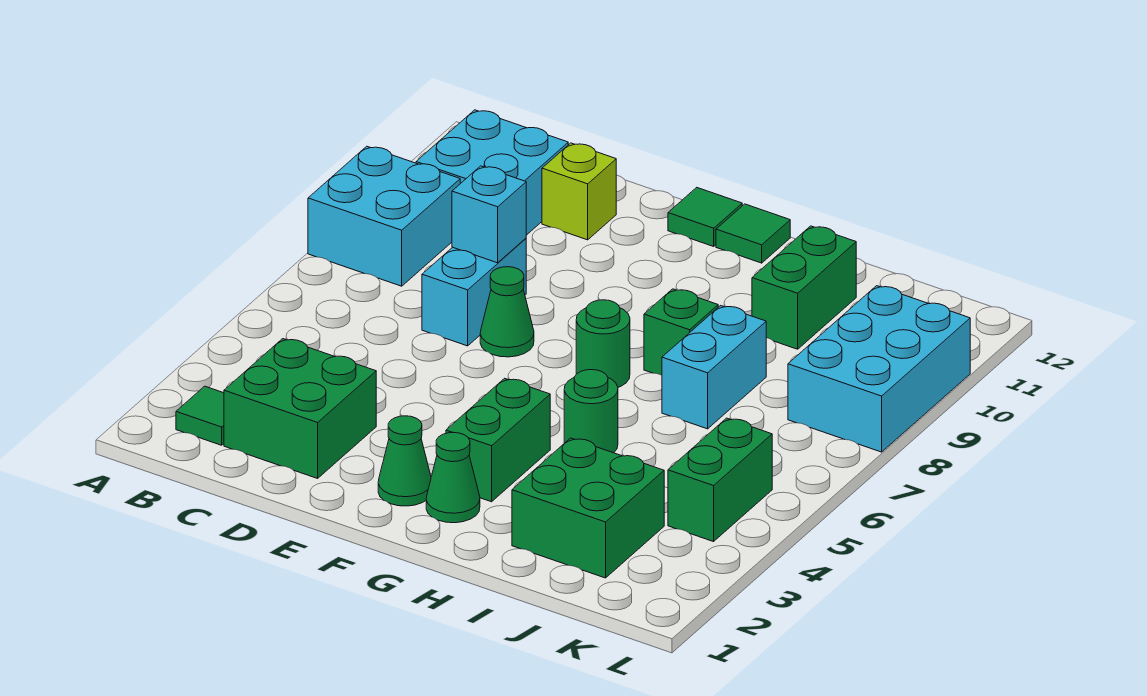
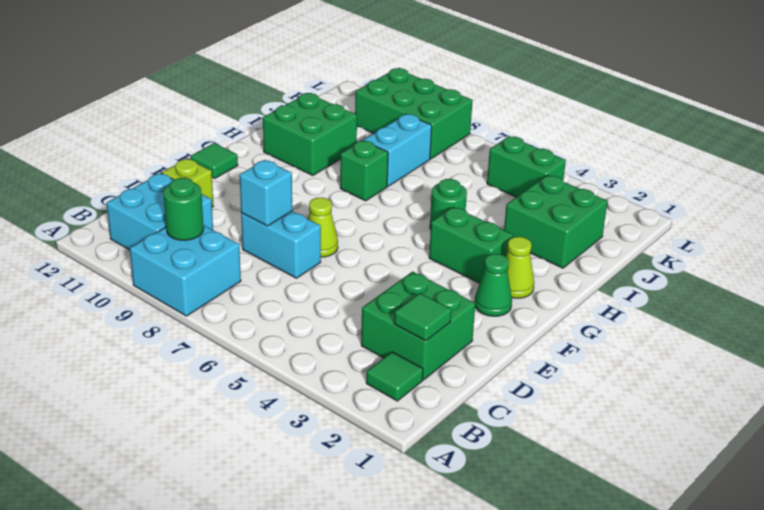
green 1x1 cone [480,267,534,357] -> lime 1x1 cone [308,198,338,257]
green 1x1 cone [426,432,480,523] -> lime 1x1 cone [506,237,534,298]
green 1x1 round brick [576,300,630,387] -> green 1x1 round brick moved to [164,178,204,240]
green 1x1 tile [716,204,790,263] -> green 1x1 tile moved to [394,293,451,341]
cyan 1x2 brick [662,306,766,429] -> cyan 1x2 brick turned to [363,114,432,186]
green 1x2 brick [752,226,856,349] -> green 2x2 brick [263,93,357,176]
cyan 2x3 brick [788,286,970,452] -> green 2x3 brick [355,68,473,159]

